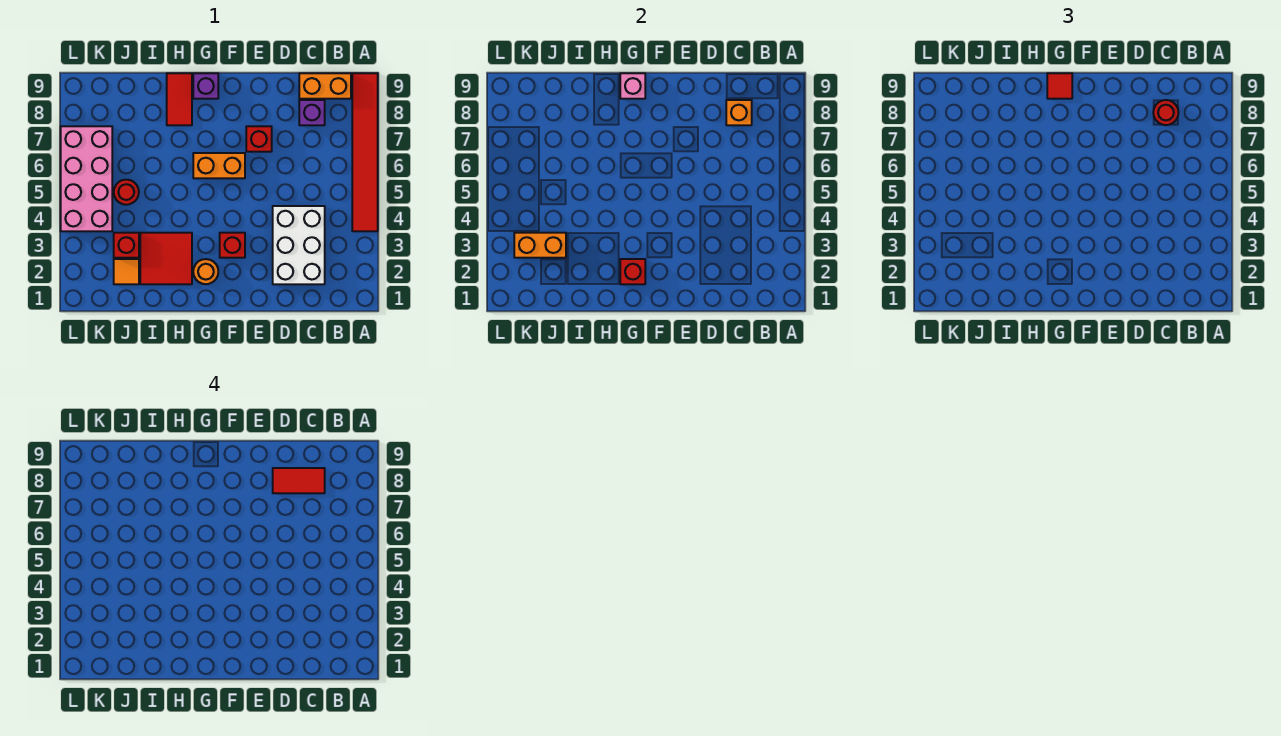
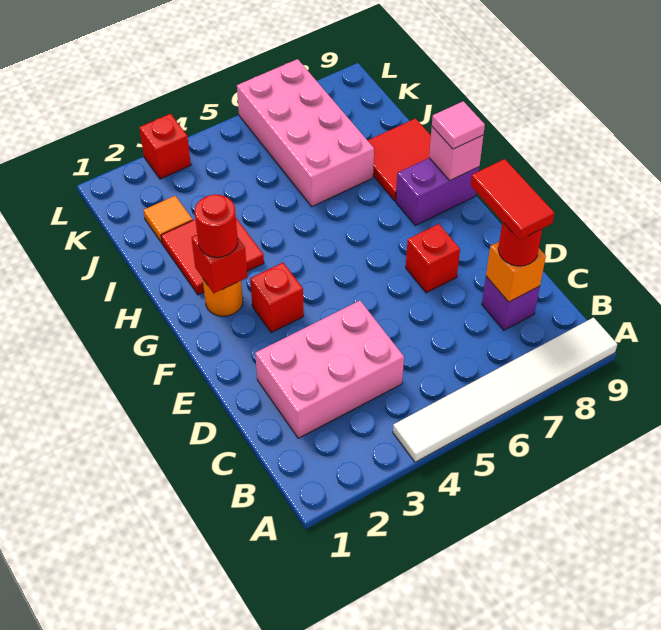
red 1x6 tile [352,73,378,231] -> white 1x6 tile [393,318,617,462]
orange 1x2 brick [299,73,351,99] -> none
white 2x3 brick [273,206,325,284] -> pink 2x3 brick [255,301,404,438]
orange 1x2 brick [193,153,245,178] -> none
purple 1x1 brick [193,73,218,99] -> purple 1x2 brick [396,158,479,225]
red 1x1 tile [1047,73,1072,99] -> pink 1x1 tile [432,101,485,149]
red 1x2 tile [167,73,192,125] -> red 2x2 tile [368,119,431,201]
red 1x1 brick [114,233,139,258] -> red 1x1 brick moved to [139,114,191,179]
orange 1x2 brick [514,233,566,258] -> none
red 1x1 round brick [114,180,139,205] -> red 1x1 round brick moved to [195,194,238,257]
pink 2x4 brick [61,126,112,231] -> pink 2x4 brick turned to [237,59,374,206]

